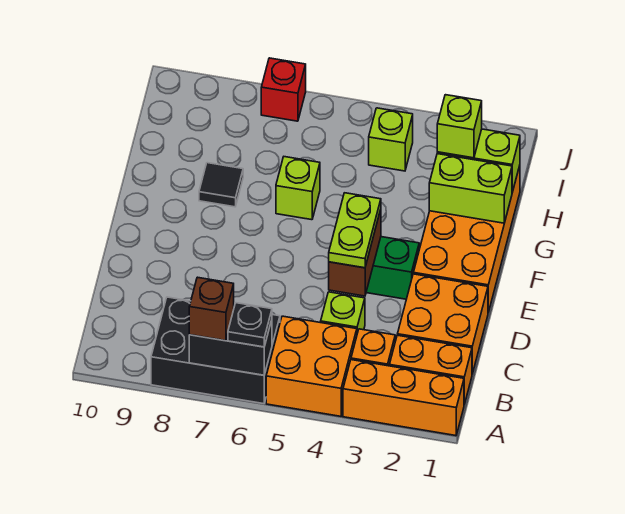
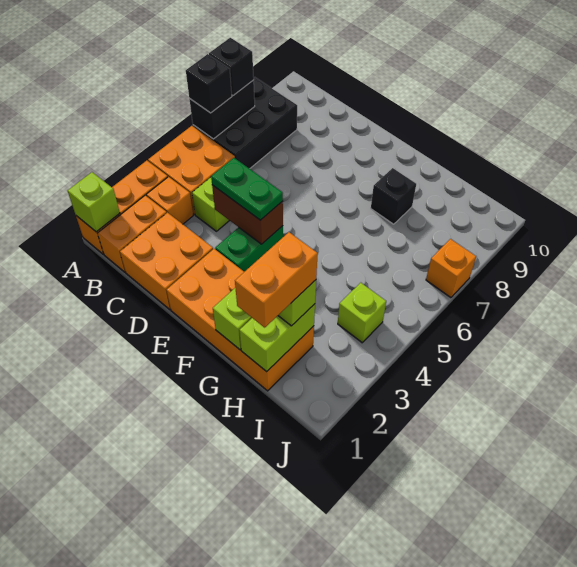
black 1x1 plate [228,303,272,347] -> black 1x1 brick [186,54,232,113]
brown 1x1 brick [189,277,234,341] -> black 1x1 brick [209,38,254,96]
lime 1x2 plate [329,193,381,268] -> green 1x2 plate [211,158,283,220]
lime 1x1 brick [276,157,320,220] -> lime 1x1 brick moved to [67,172,120,232]
black 1x1 tile [199,163,243,207] -> black 1x1 brick [371,168,416,224]
none -> orange 1x2 brick [235,232,318,327]
red 1x1 brick [261,58,306,121] -> orange 1x1 brick [426,239,476,298]

